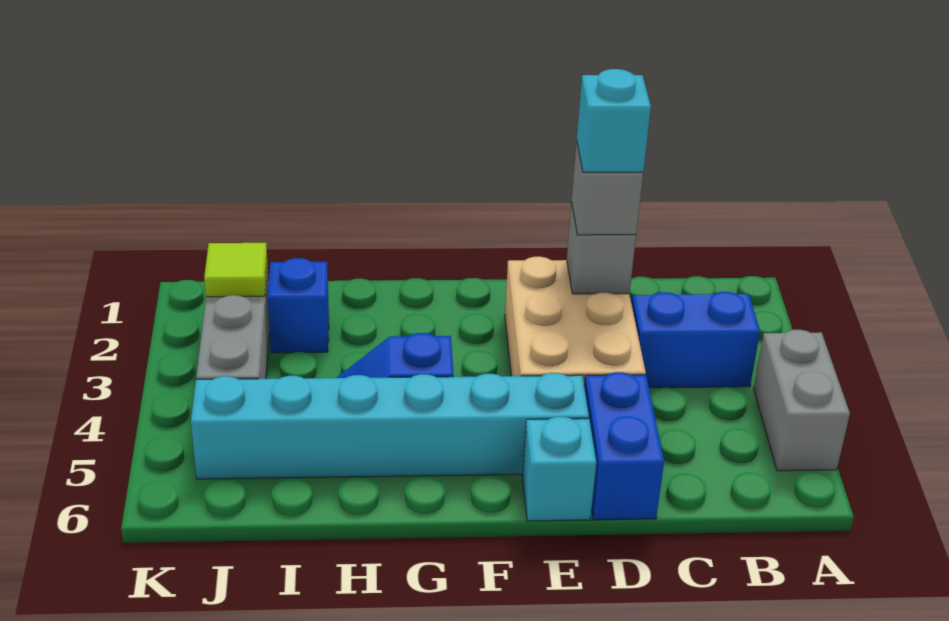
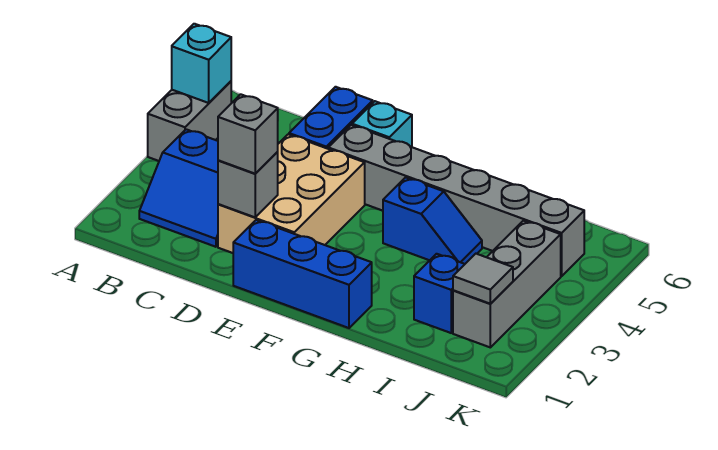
cyan 1x1 brick [577,69,651,172] -> cyan 1x1 brick moved to [172,24,231,103]
none -> blue 1x3 brick [233,220,372,328]
cyan 1x6 brick [191,373,589,479] -> grey 1x6 brick [328,125,584,276]
lime 1x1 tile [204,243,267,297] -> grey 1x1 tile [453,254,513,304]

